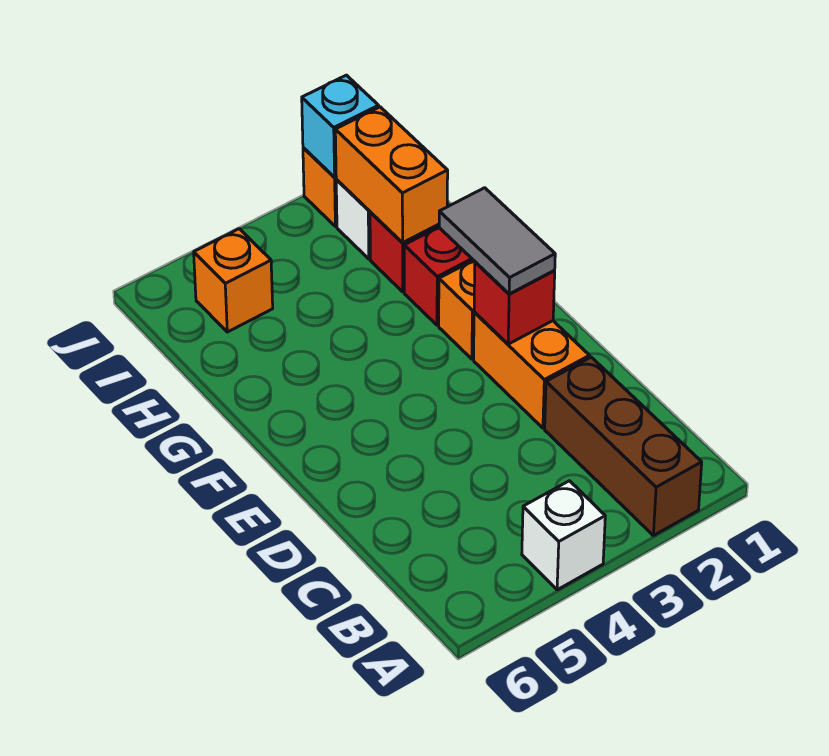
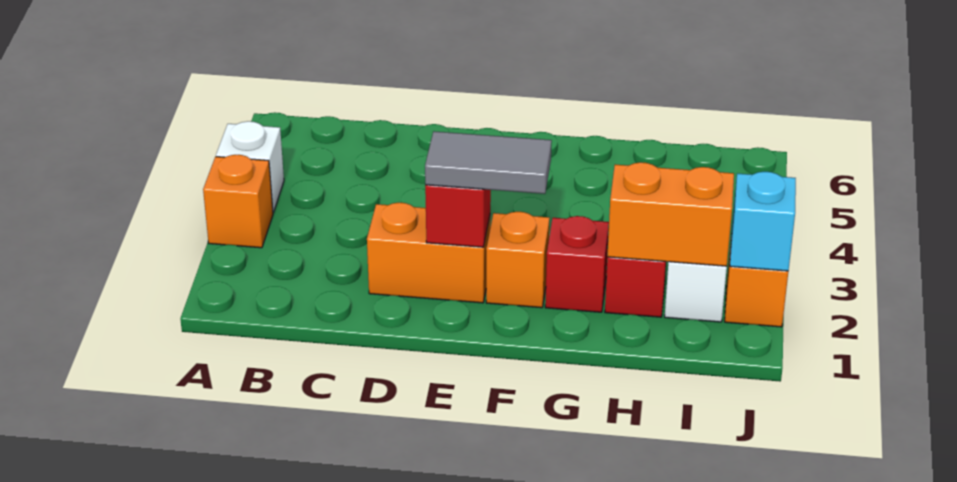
brown 1x3 brick [545,357,702,536] -> none
orange 1x1 brick [194,229,273,332] -> orange 1x1 brick moved to [203,155,273,248]

